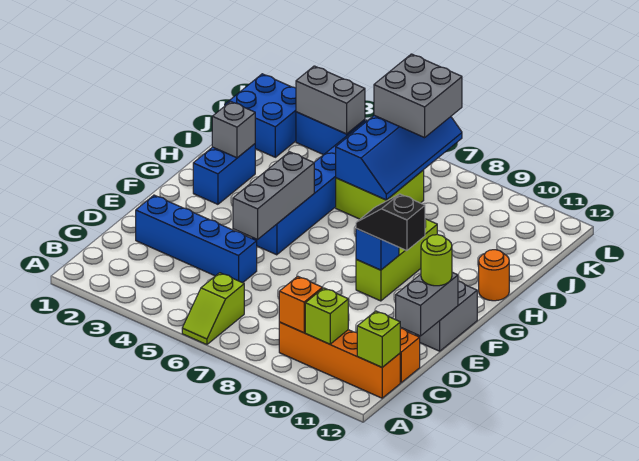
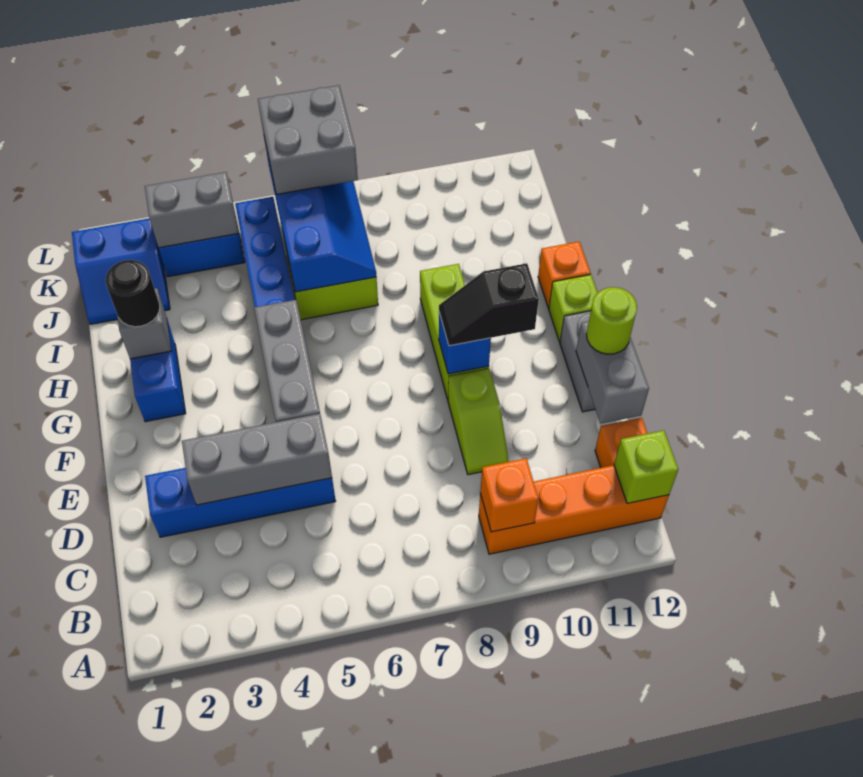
lime 1x2 slope [182,273,244,345] -> lime 1x2 slope moved to [448,368,509,475]
lime 1x1 brick [305,288,348,344] -> lime 1x1 brick moved to [549,274,598,342]
none -> grey 1x3 brick [182,414,332,505]
none -> black 1x1 round brick [105,260,160,327]
orange 1x1 round brick [479,250,509,301] -> orange 1x1 brick [538,242,591,308]
blue 2x2 brick [225,74,296,157] -> blue 2x2 slope [72,218,170,324]

